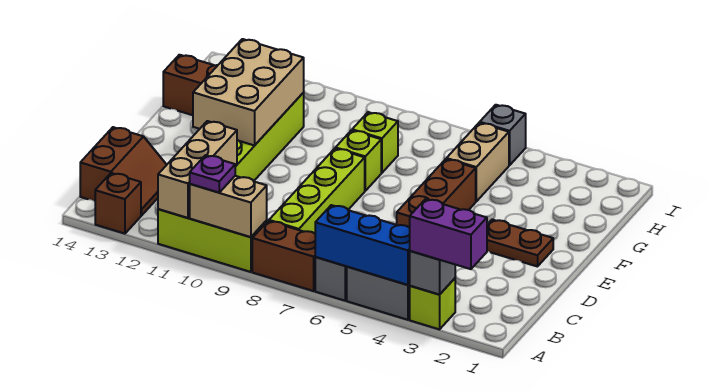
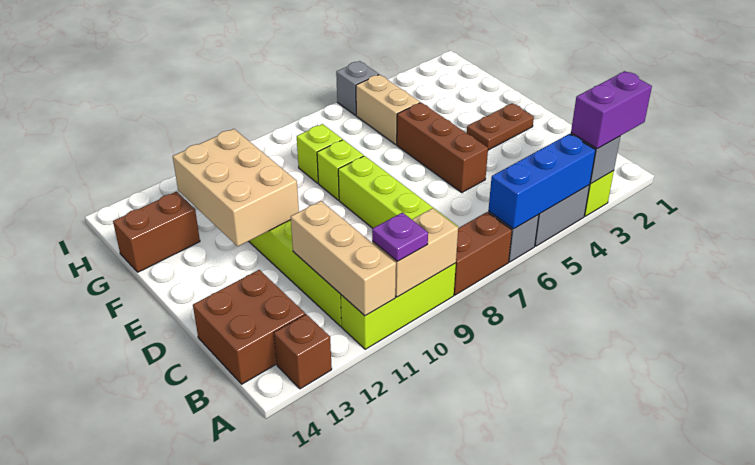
brown 2x2 slope [80,127,167,215] -> brown 2x2 brick [193,270,305,384]

